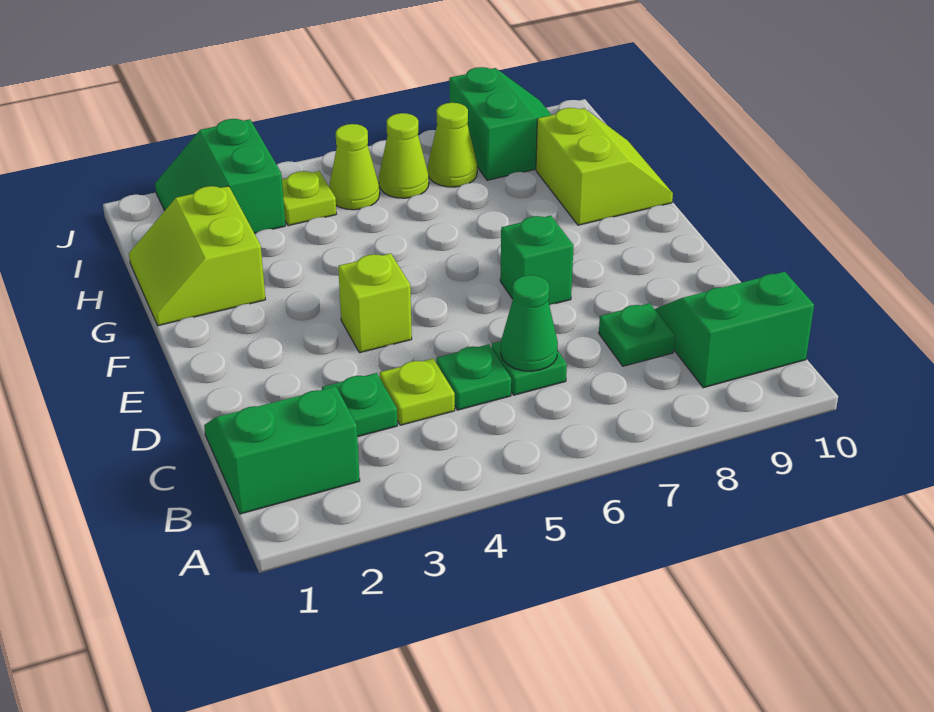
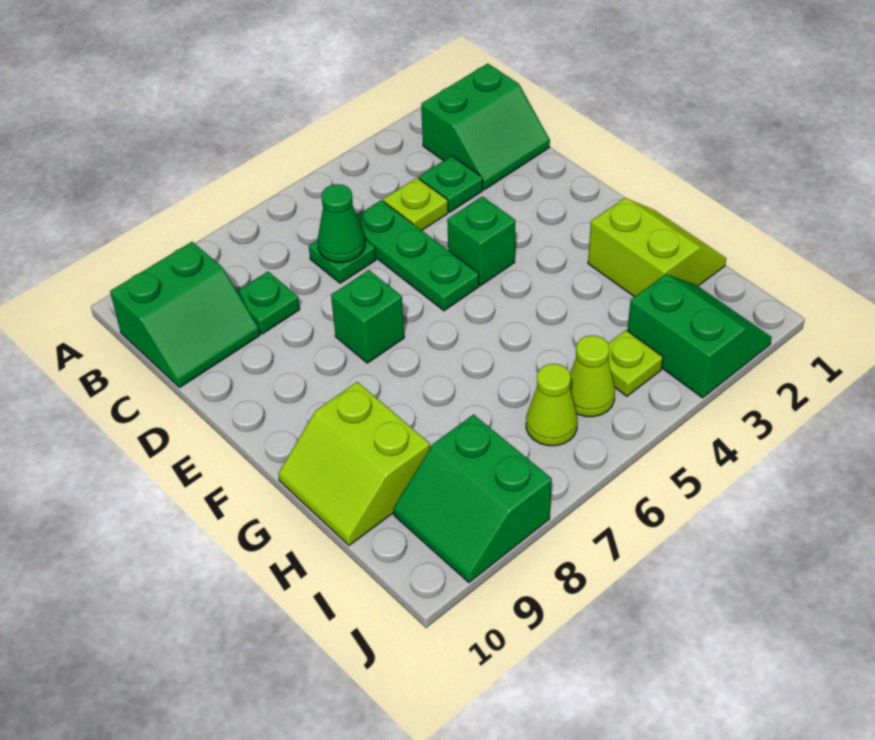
green 1x1 plate [436,344,511,410] -> green 1x3 plate [357,200,479,311]
lime 1x1 brick [338,253,412,353] -> green 1x1 brick [447,196,516,285]
lime 1x1 cone [428,103,477,187] -> none

